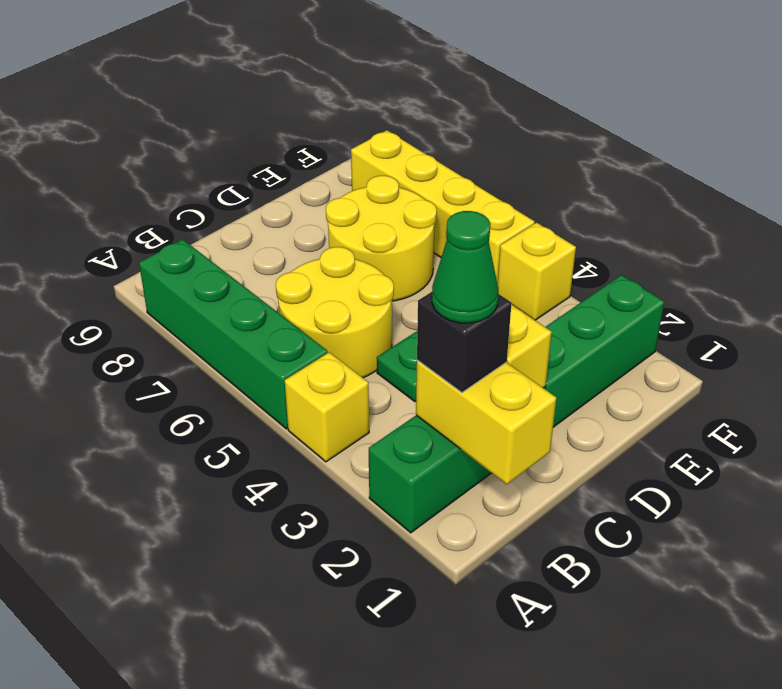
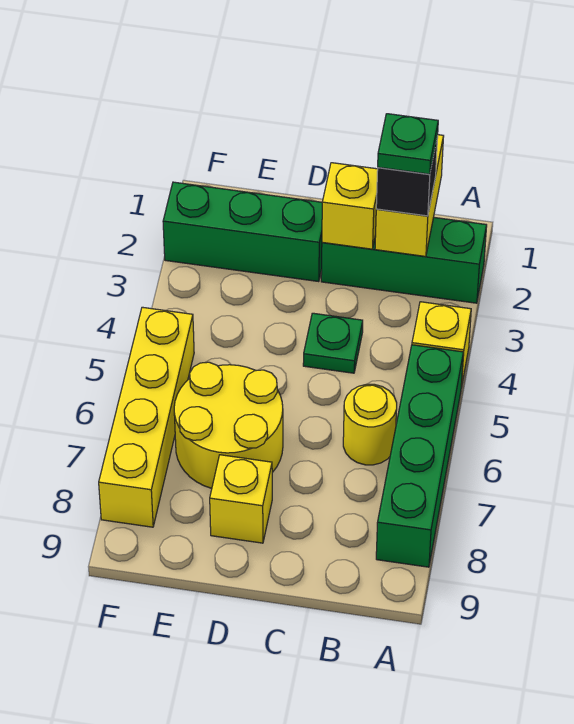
green 1x1 cone [432,211,498,323] -> green 1x1 plate [378,114,438,174]
yellow 2x2 round brick [276,247,394,378] -> yellow 1x1 round brick [343,384,397,465]
yellow 1x1 brick [498,223,576,320] -> yellow 1x1 brick moved to [210,455,272,543]

